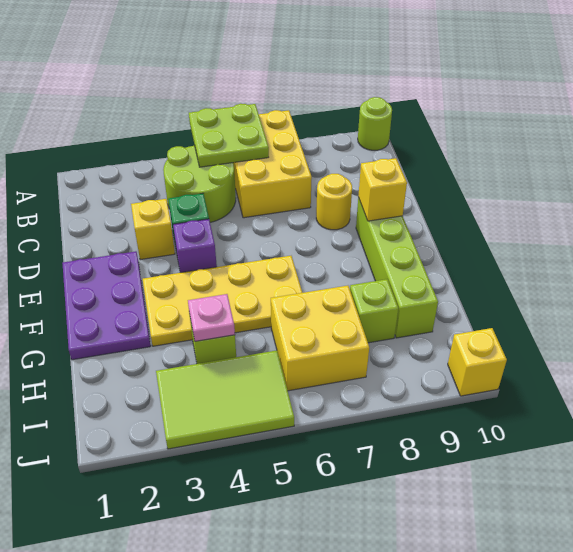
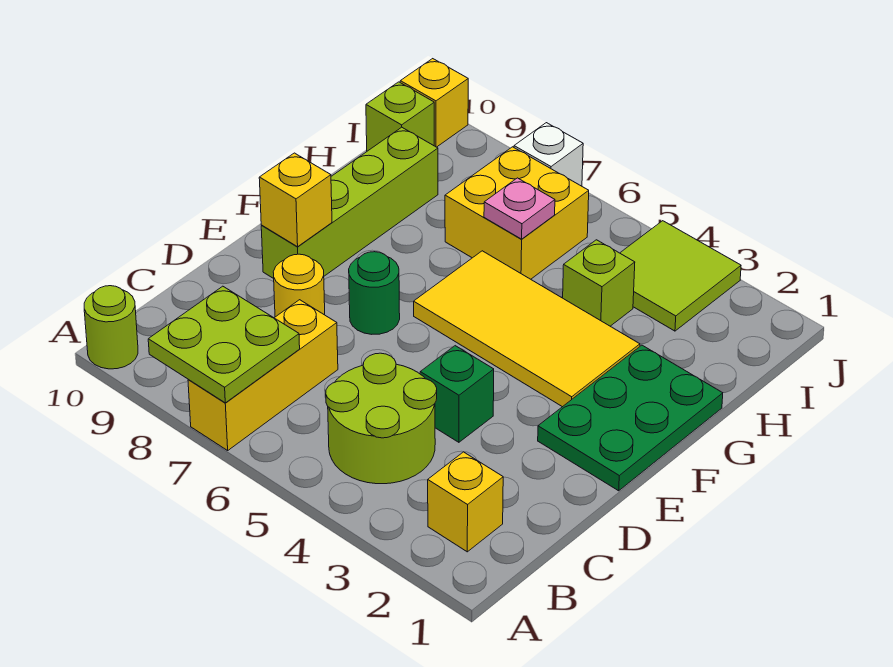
lime 2x2 plate [189,104,269,167] -> lime 2x2 plate moved to [148,286,300,403]
yellow 2x3 brick [234,110,312,218] -> yellow 1x3 brick [188,300,338,450]
yellow 1x1 brick [131,199,175,260] -> yellow 1x1 brick moved to [428,452,503,552]
purple 2x3 plate [62,251,150,360] -> green 2x3 plate [538,345,723,491]
purple 1x1 brick [173,219,217,273] -> none
none -> green 1x1 round brick [349,252,400,334]
yellow 2x4 plate [143,256,302,346] -> yellow 2x4 tile [414,251,640,407]
pink 1x1 plate [188,294,235,341] -> pink 1x1 plate moved to [484,178,555,239]
lime 1x1 brick [350,279,398,343] -> lime 1x1 brick moved to [366,82,434,151]
lime 2x3 tile [156,350,294,449] -> lime 2x2 tile [620,221,741,331]
none -> white 1x1 brick [514,123,583,186]

